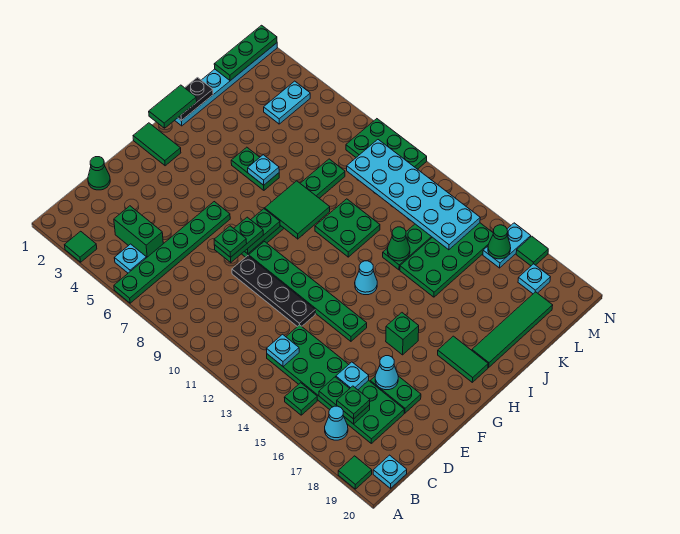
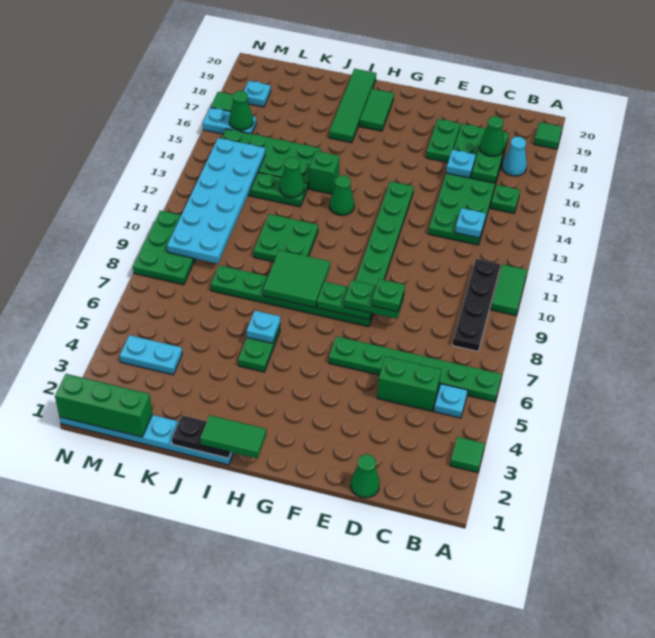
cyan 1x1 plate [373,455,407,488] -> none
green 1x2 brick [114,206,163,258] -> green 1x2 brick turned to [377,357,441,411]
green 1x1 plate [337,386,370,419] -> green 1x1 cone [480,116,504,156]
black 1x4 plate [232,256,315,327] -> black 1x4 plate moved to [452,259,501,351]
cyan 1x1 cone [375,356,398,390] -> none
green 1x2 tile [133,123,181,166] -> green 1x2 tile moved to [491,264,527,316]
green 1x1 brick [386,313,419,355] -> green 1x1 brick moved to [309,151,339,194]
cyan 1x1 cone [355,261,377,295] -> green 1x1 cone [330,175,354,215]
green 1x4 tile [472,292,553,367] -> green 1x4 tile turned to [329,69,376,143]
green 1x3 plate [214,25,277,81] -> green 1x3 brick [55,374,152,437]

